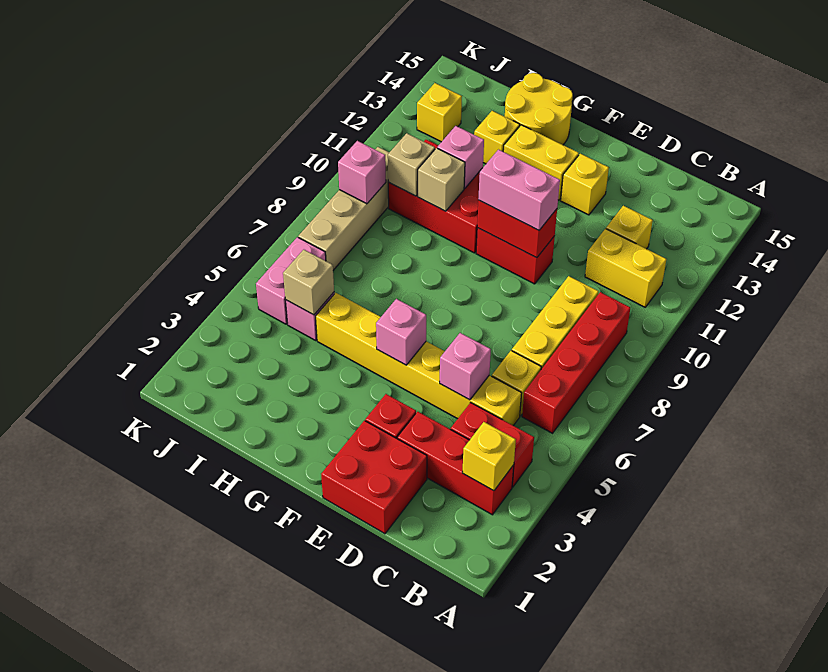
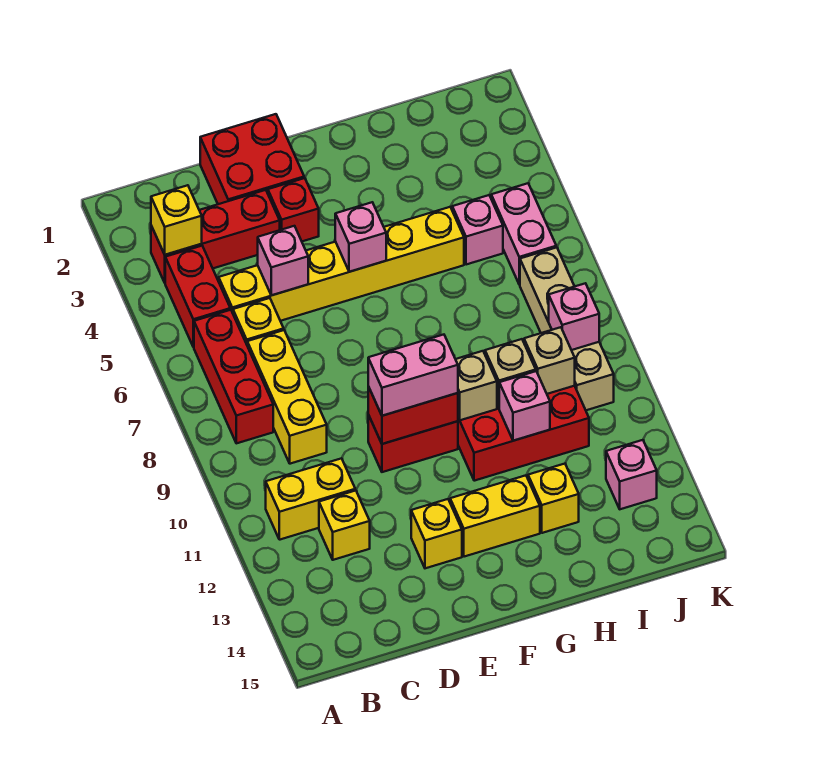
red 1x2 brick [451,403,534,487] -> red 1x2 brick turned to [165,246,230,347]
red 1x4 brick [522,292,630,433] -> red 1x3 brick [194,310,273,443]
yellow 2x2 round brick [505,73,573,145] -> none
tan 1x1 brick [283,250,334,315] -> tan 1x1 brick moved to [456,351,497,420]
yellow 1x1 brick [417,83,462,142] -> pink 1x1 brick [606,440,657,509]

